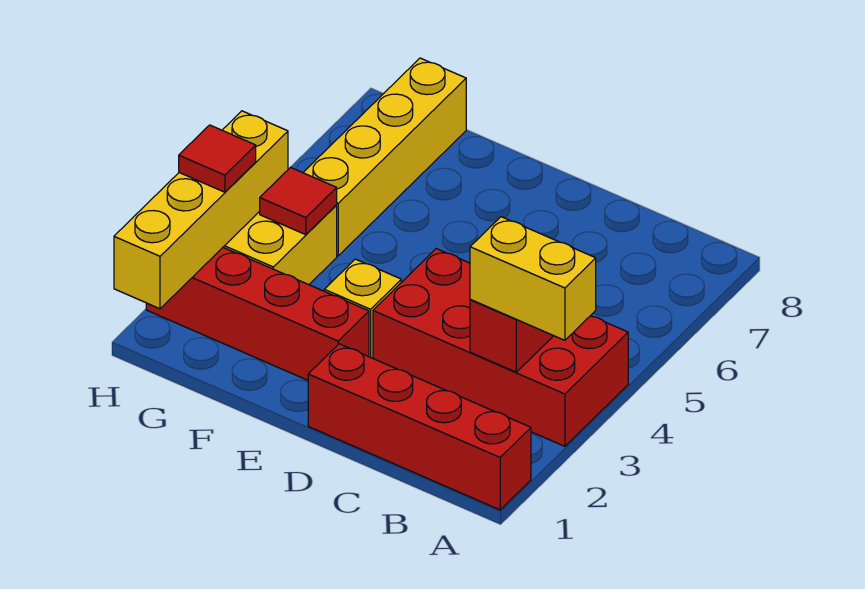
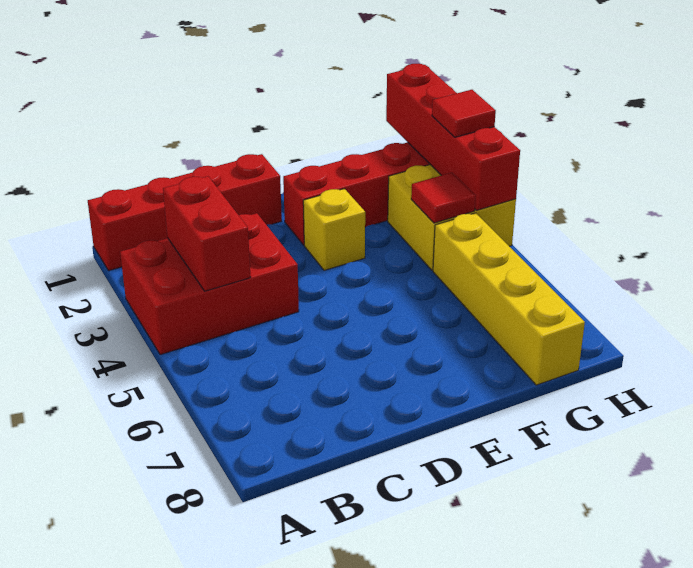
red 2x4 brick [373,249,628,446] -> red 2x3 brick [120,213,299,355]
yellow 1x2 brick [470,217,596,340] -> none
yellow 1x4 brick [114,111,288,309] -> red 1x4 brick [386,64,520,210]

